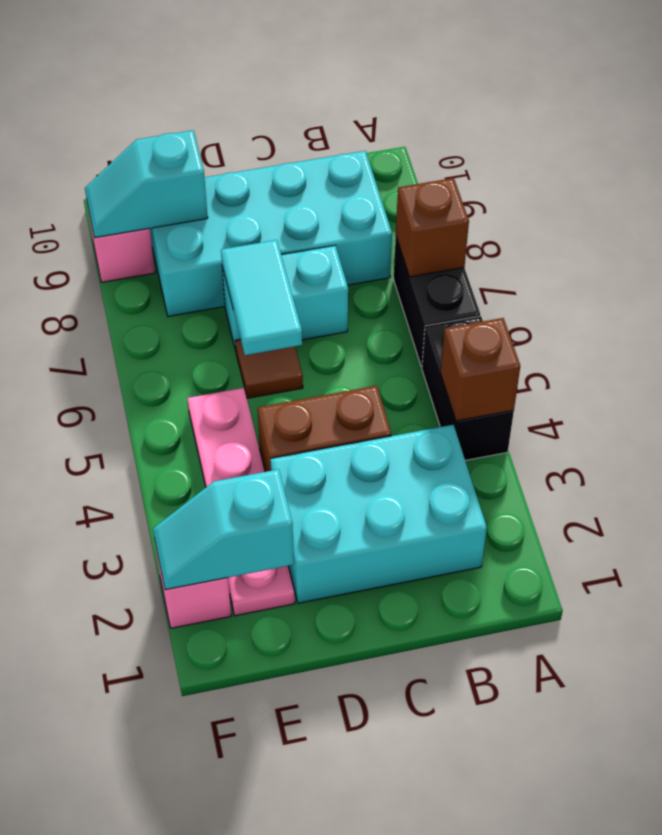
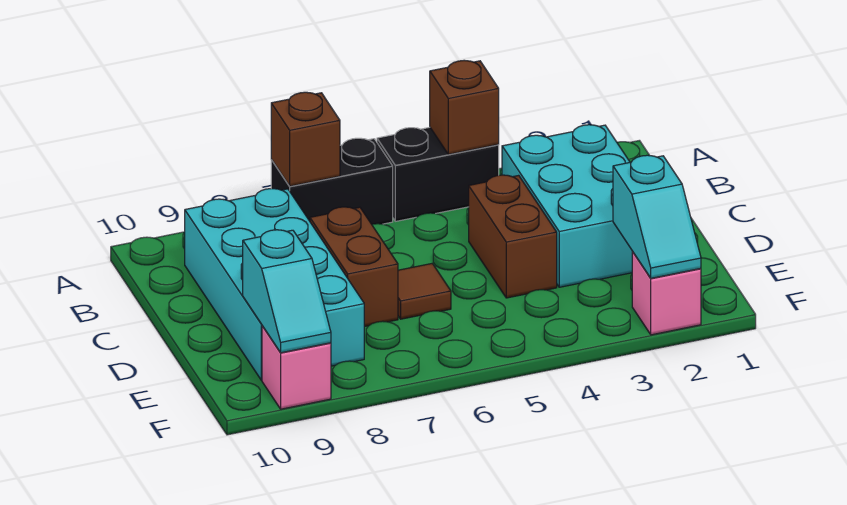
cyan 1x2 brick [222,246,348,350] -> brown 1x2 brick [310,207,398,327]
cyan 1x2 tile [221,240,302,355] -> none
pink 1x4 plate [187,388,295,616] -> none

